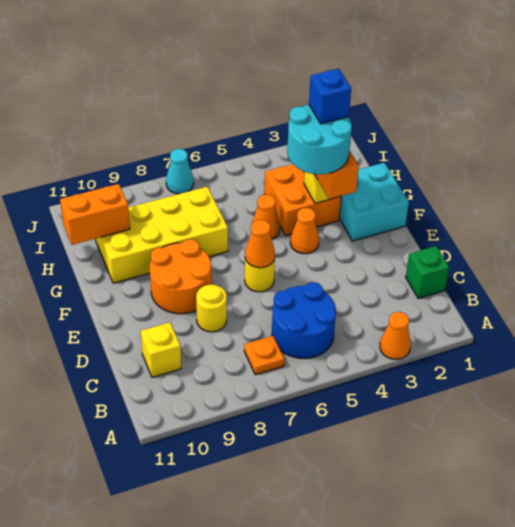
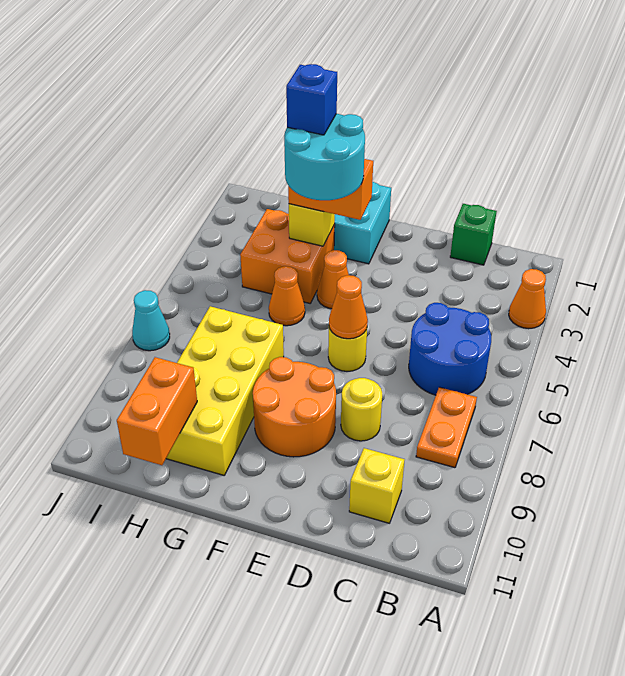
orange 1x1 plate [244,336,284,375] -> orange 1x2 plate [416,387,477,468]

